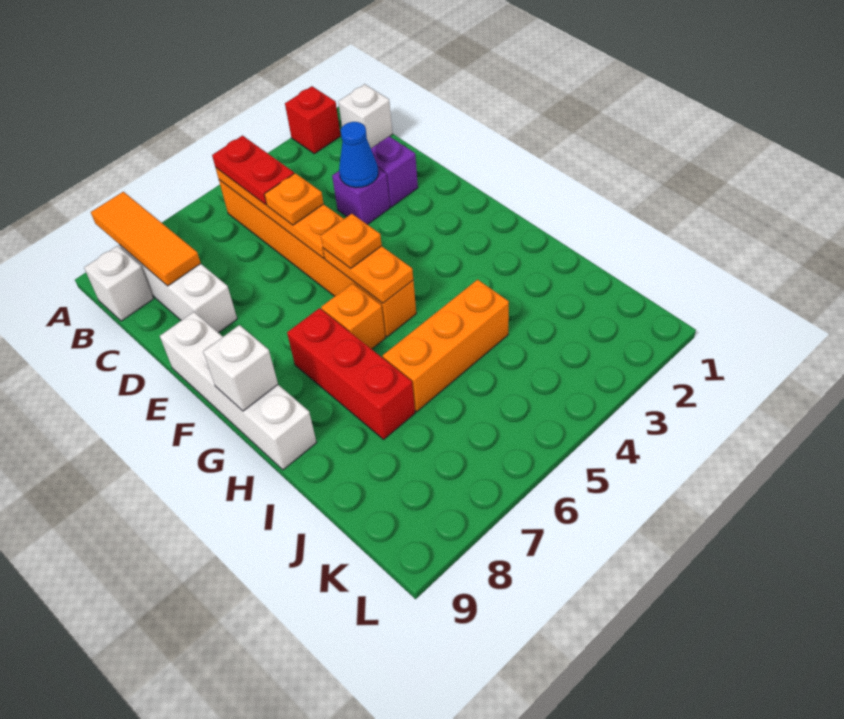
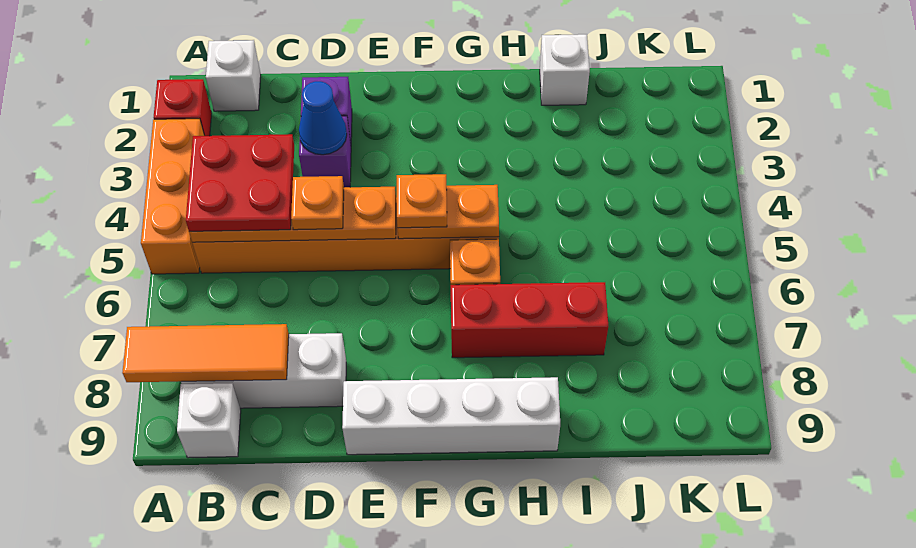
red 1x2 plate [212,136,294,205] -> red 2x2 plate [186,134,294,231]
white 1x1 brick [203,325,278,411] -> white 1x1 brick moved to [540,34,590,105]
orange 1x3 brick [383,280,509,412] -> orange 1x3 brick moved to [141,119,204,274]

